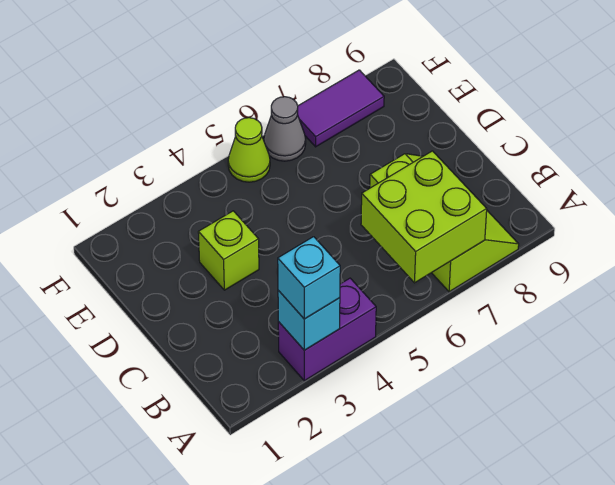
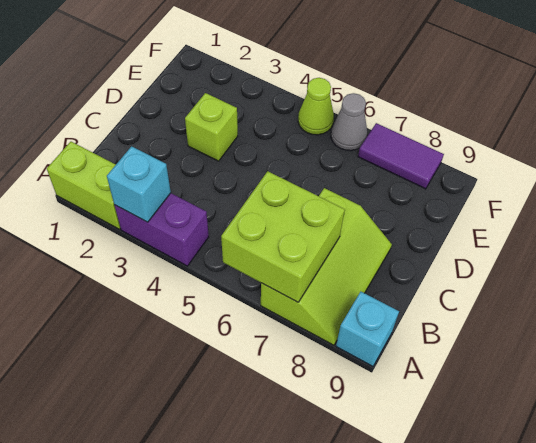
none -> lime 1x2 brick [47,142,121,229]
cyan 1x1 brick [278,237,340,319] -> cyan 1x1 brick moved to [336,292,399,366]

